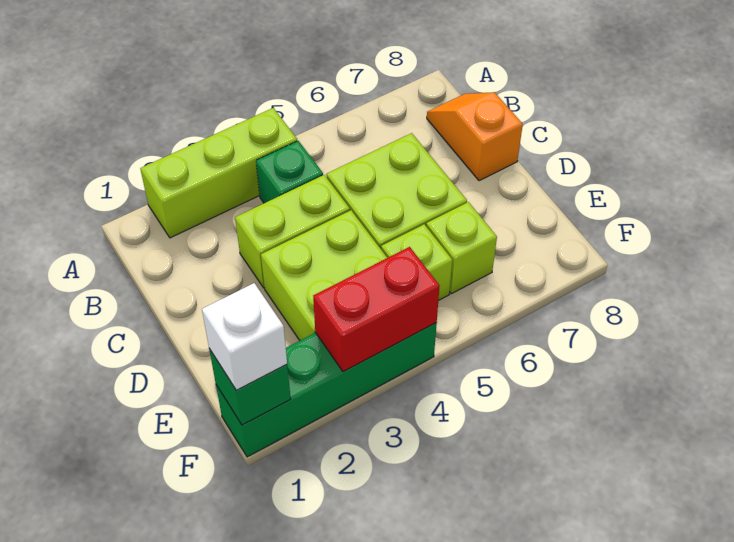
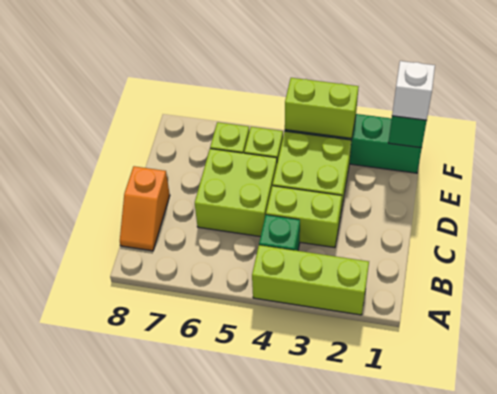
red 1x2 brick [313,247,440,372] -> lime 1x2 brick [285,78,359,138]

